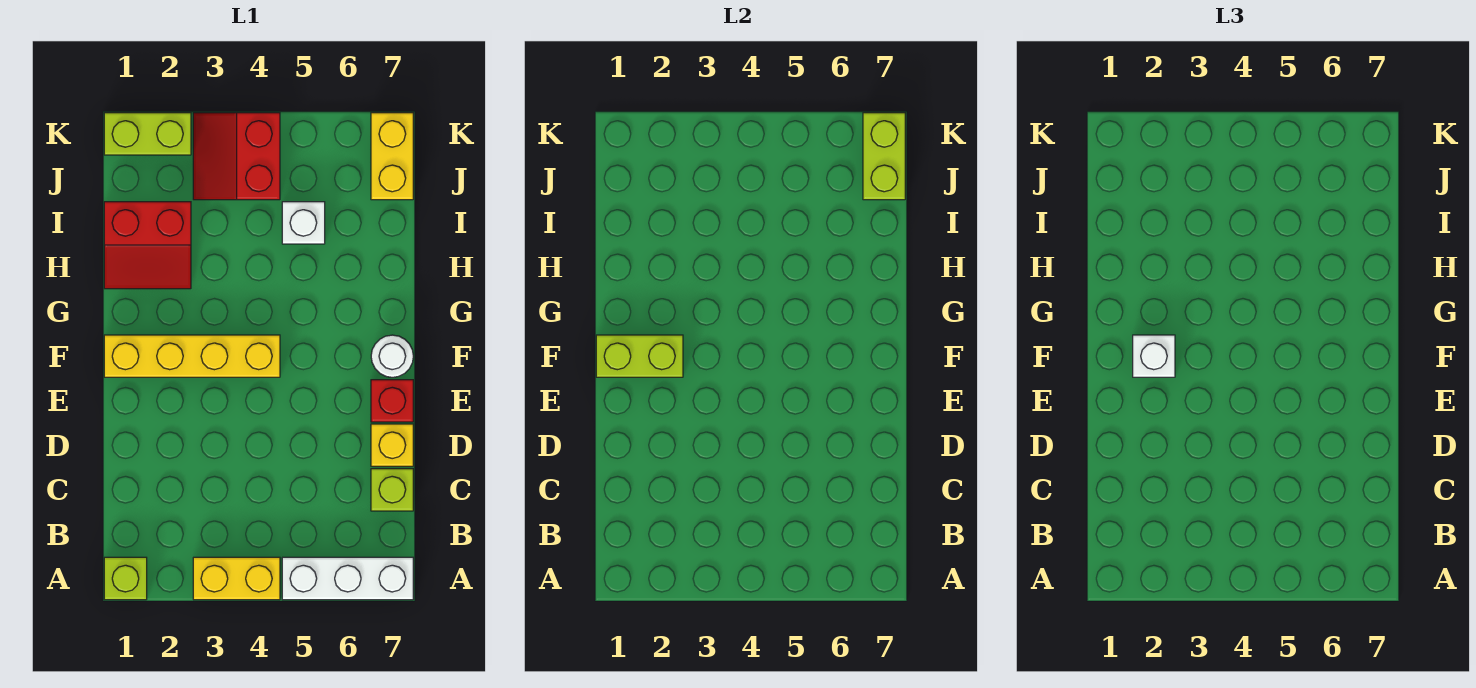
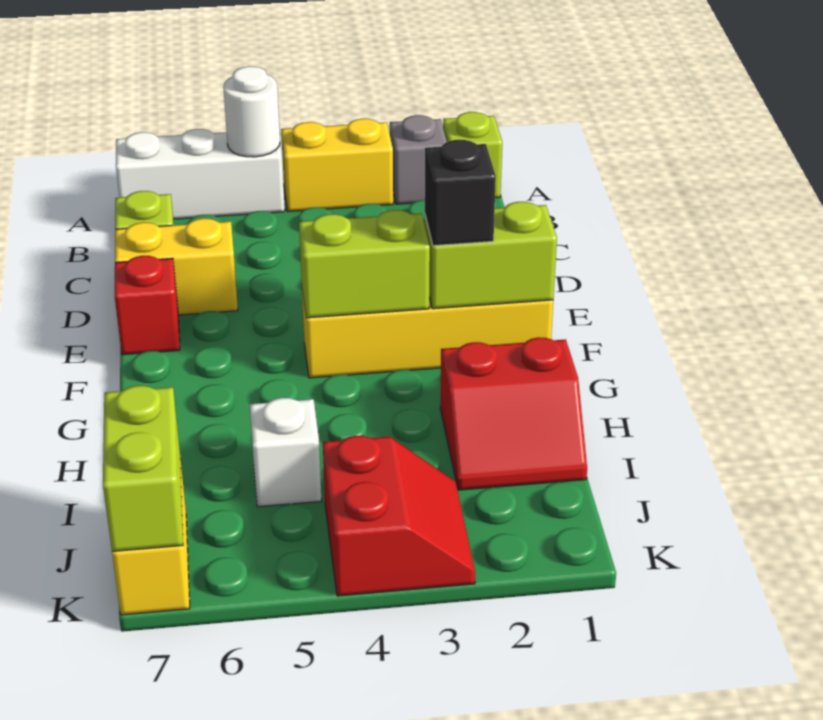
none -> grey 1x1 brick [390,115,447,204]
yellow 1x1 brick [371,424,413,466] -> yellow 1x2 brick [115,218,238,315]
white 1x1 brick [1133,335,1175,377] -> black 1x1 brick [425,140,496,246]
white 1x1 round brick [371,335,413,377] -> white 1x1 round brick moved to [223,66,280,157]
red 2x2 slope [104,202,191,289] -> red 2x2 slope turned to [440,337,587,490]
lime 1x2 brick [104,113,191,155] -> lime 1x2 brick moved to [299,210,430,318]

